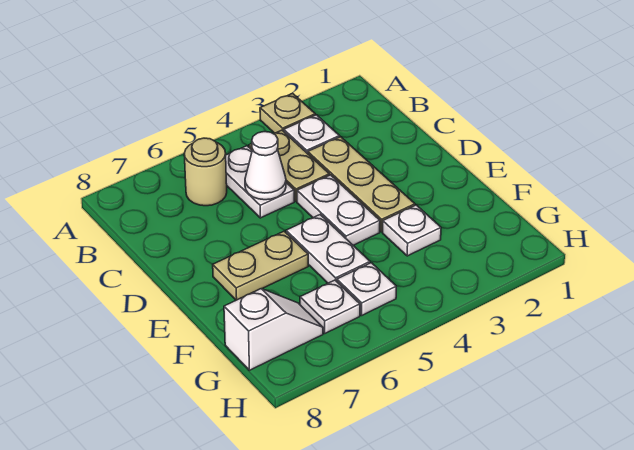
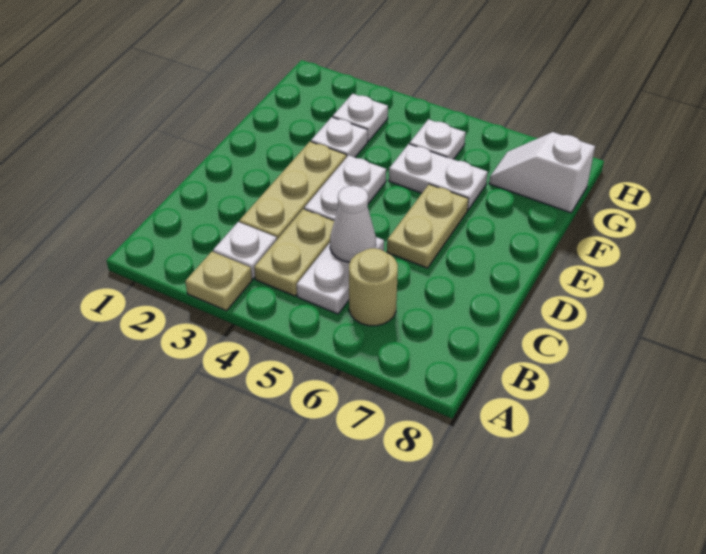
white 1x2 plate [286,215,370,283] -> white 1x2 plate turned to [389,144,488,210]
tan 1x2 plate [213,231,308,300] -> tan 1x2 plate turned to [387,184,468,268]
white 1x1 plate [300,280,360,333] -> white 1x1 plate moved to [333,94,388,141]

